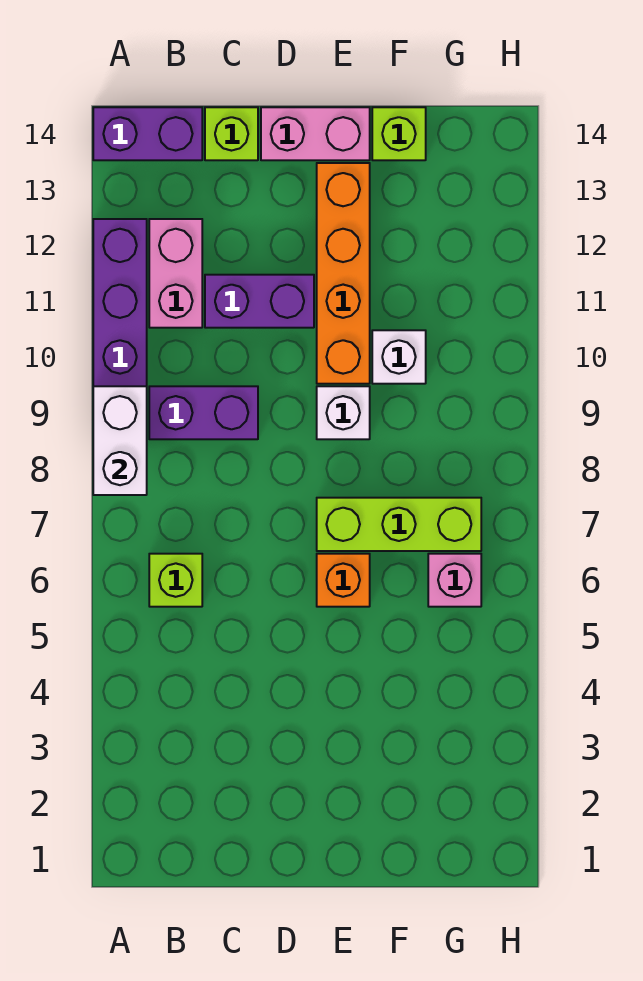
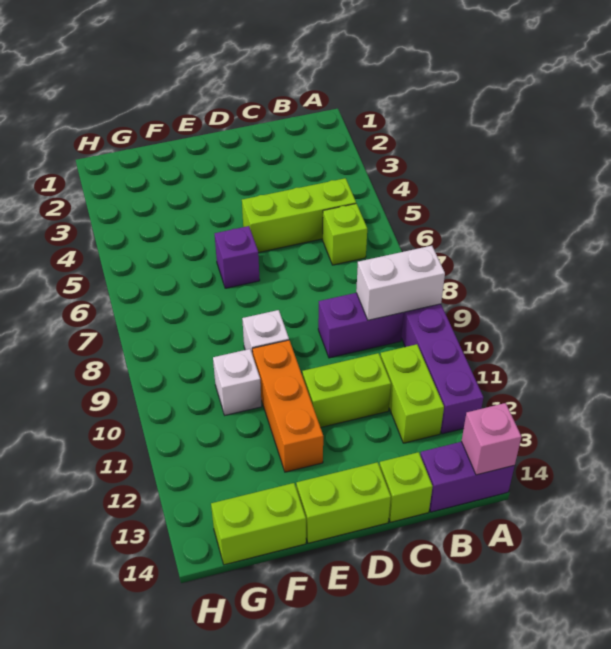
white 1x2 brick [93,386,147,495] -> white 1x2 brick turned to [356,246,445,320]
pink 1x2 brick [149,219,202,328] -> lime 1x2 brick [380,344,444,443]
purple 1x2 brick [205,275,314,328] -> lime 1x2 brick [302,353,391,428]
pink 1x2 brick [261,107,370,160] -> lime 1x2 brick [296,462,391,543]
orange 1x1 brick [317,554,370,607] -> purple 1x1 brick [215,226,260,288]
lime 1x3 brick [317,498,481,551] -> lime 1x3 brick moved to [242,178,356,253]
orange 1x4 brick [317,163,370,384] -> orange 1x3 brick [252,340,323,472]
lime 1x1 brick [372,107,426,160] -> lime 1x2 brick [211,483,306,565]
pink 1x1 brick [428,554,481,607] -> pink 1x1 brick moved to [461,403,521,475]

